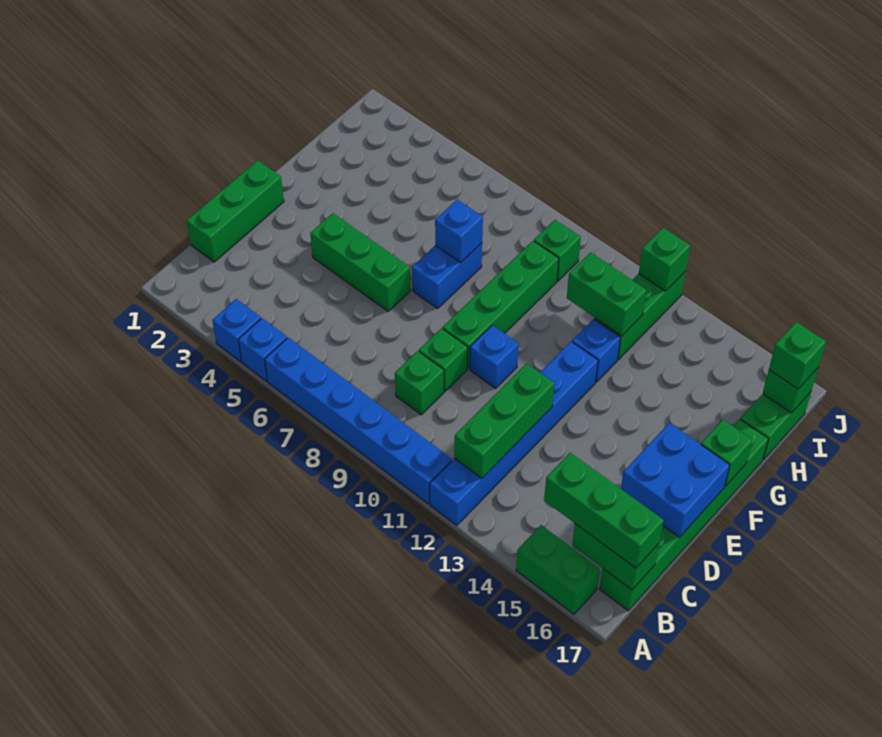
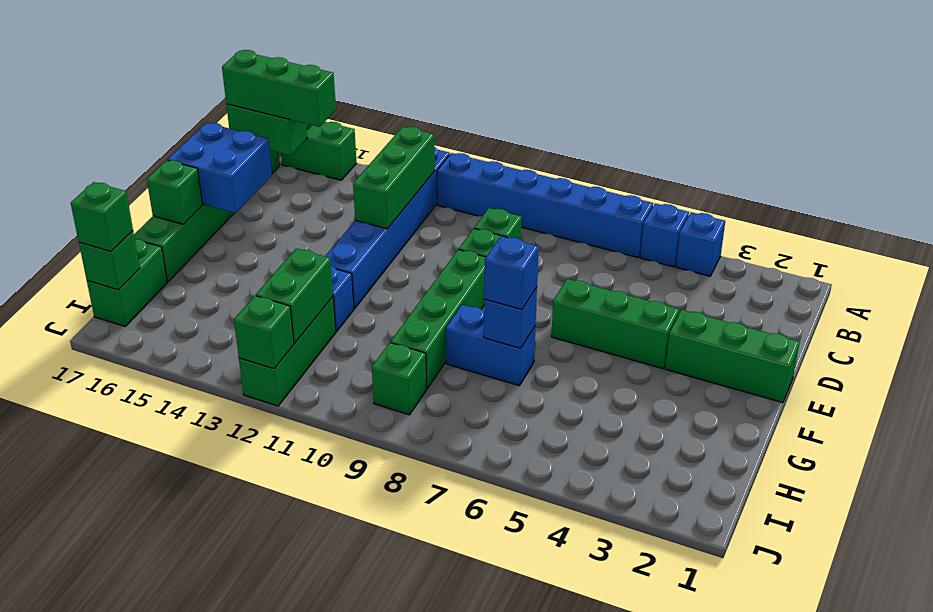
green 1x3 brick [187,160,284,262] -> green 1x3 brick turned to [665,310,800,403]
blue 1x1 brick [470,325,519,389] -> blue 1x1 brick moved to [484,236,539,310]
blue 1x2 brick [412,243,482,309] -> blue 1x2 brick turned to [446,305,536,386]
green 1x2 brick [567,252,646,336] -> green 1x2 brick turned to [256,249,333,343]

